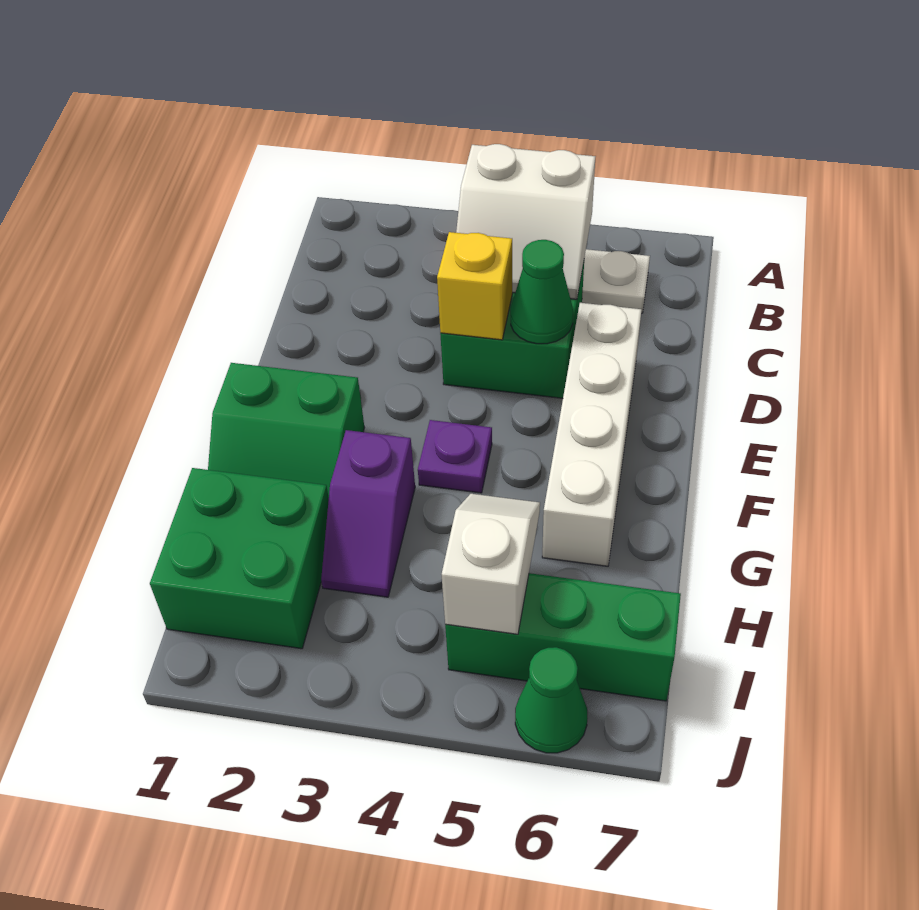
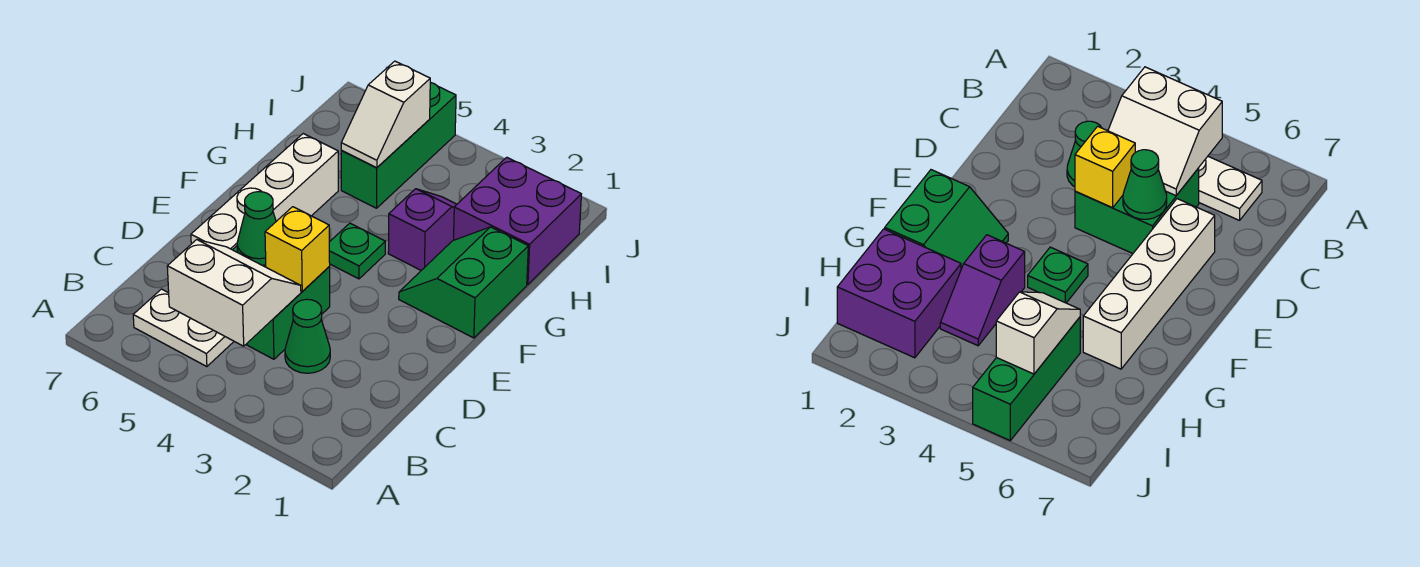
green 2x2 slope [208,363,365,497] -> green 2x2 slope turned to [399,227,528,338]
purple 1x1 plate [418,420,492,493] -> green 1x1 plate [329,223,385,279]
green 2x2 brick [150,468,329,649] -> purple 2x2 brick [454,157,581,285]
green 1x3 brick [445,573,681,701] -> green 1x3 brick turned to [341,82,456,208]
green 1x1 cone [515,647,587,753] -> green 1x1 cone moved to [285,299,330,373]

